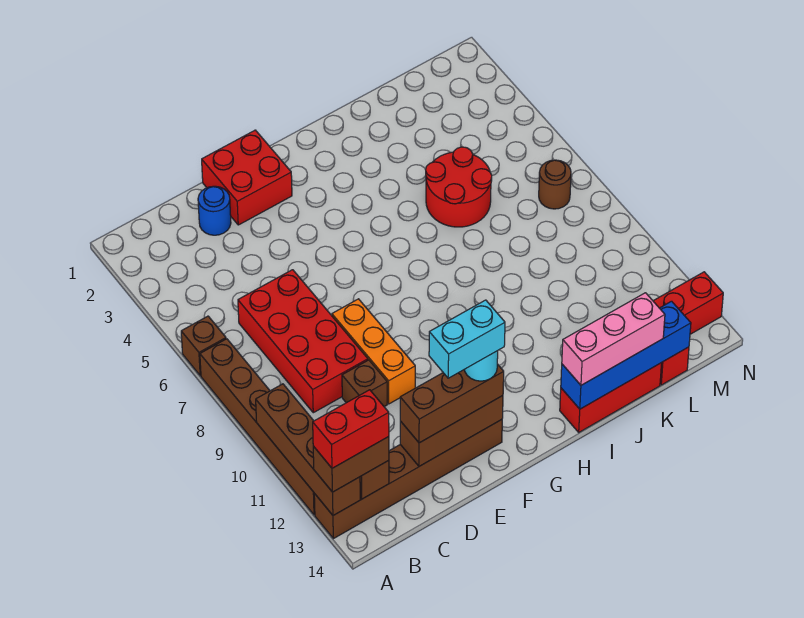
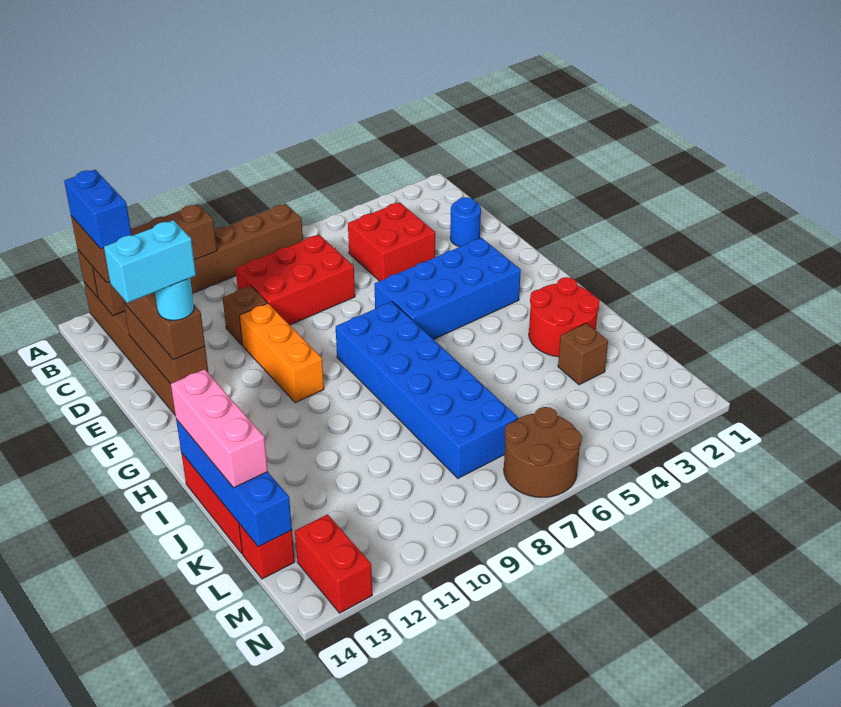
brown 1x1 brick [181,316,226,376] -> brown 1x1 brick moved to [558,323,608,385]
red 1x2 brick [313,390,389,468] -> blue 1x2 brick [64,170,132,249]
red 2x4 brick [238,270,368,413] -> red 2x3 brick [235,235,355,325]
red 2x2 brick [202,130,292,225] -> red 2x2 brick moved to [348,202,435,281]
orange 1x3 brick [332,299,415,404] -> orange 1x3 brick turned to [240,303,324,403]
cyan 1x2 brick [429,300,505,378] -> cyan 1x2 brick turned to [104,220,196,303]
none -> blue 2x4 brick [375,238,521,339]
none -> blue 2x6 brick [336,302,518,478]
red 2x2 round brick [426,147,492,227] -> red 2x2 round brick moved to [529,277,599,357]
brown 1x1 round brick [539,160,571,209] -> brown 2x2 round brick [504,407,582,497]

